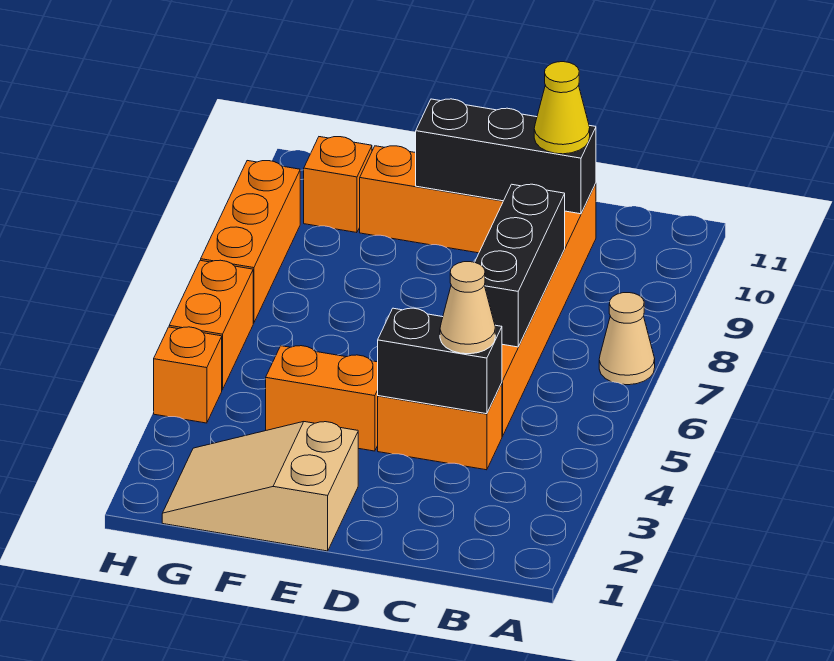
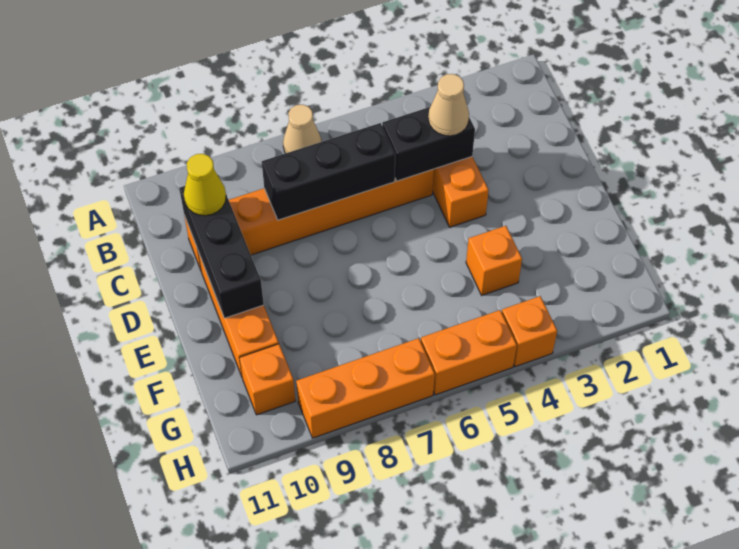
black 1x2 brick [378,308,502,414] -> black 1x2 brick turned to [382,107,475,181]
tan 2x3 slope [162,422,358,551] -> none
orange 1x2 brick [266,346,378,451] -> orange 1x1 brick [466,226,522,295]

